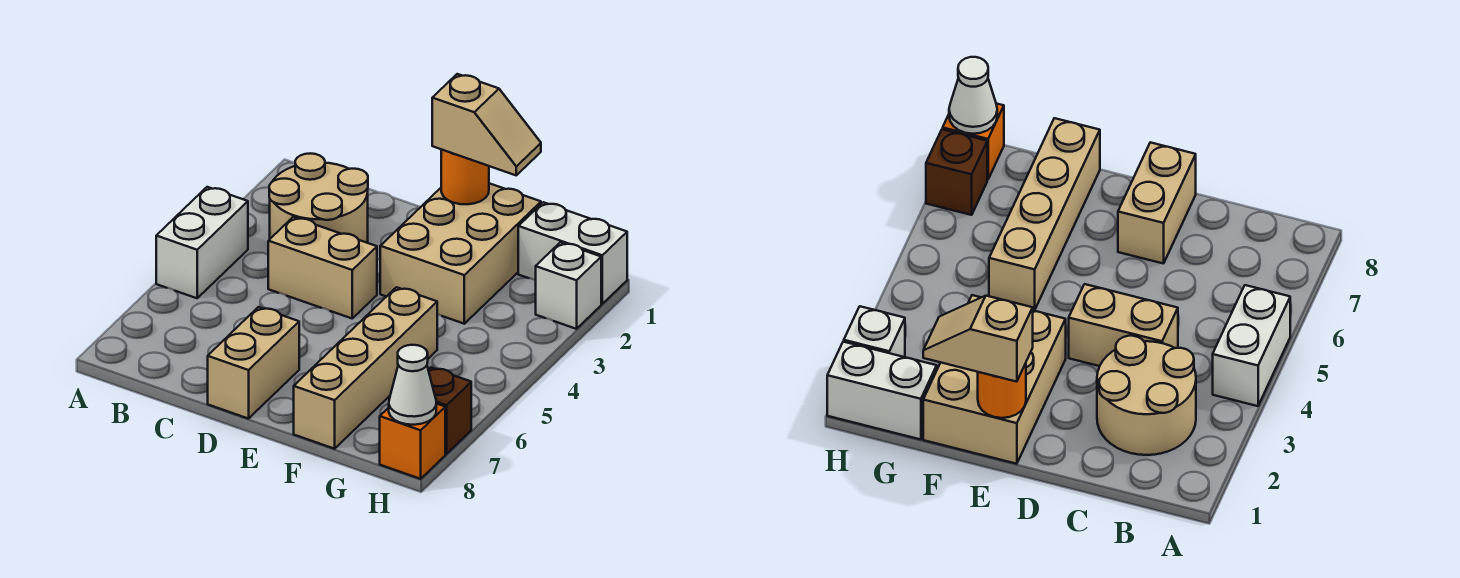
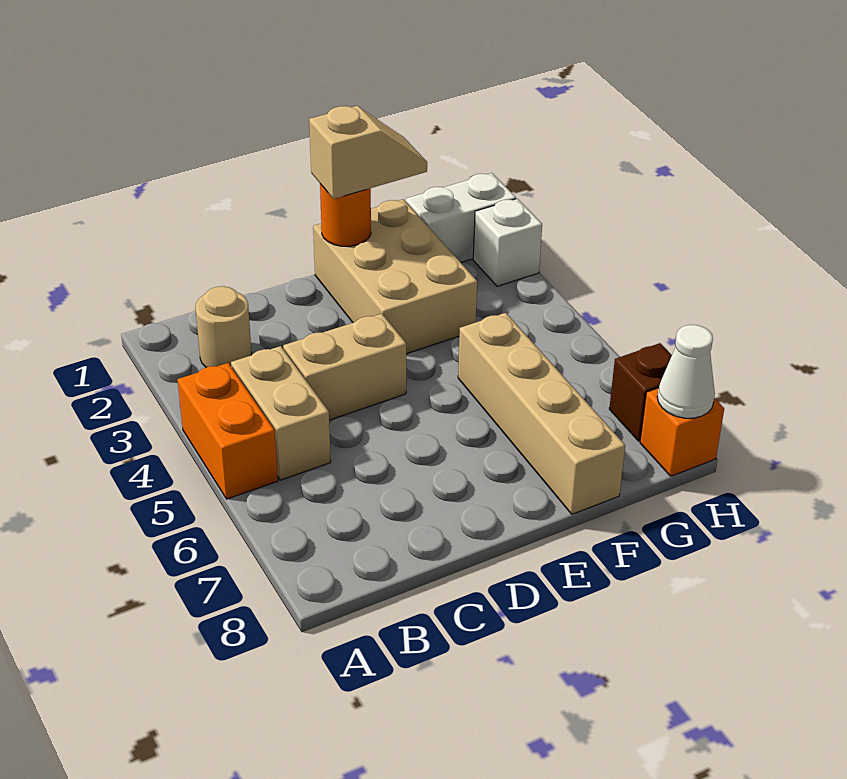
white 1x2 brick [156,187,248,298] -> orange 1x2 brick [177,363,278,499]
tan 2x2 round brick [269,153,368,243] -> tan 1x1 round brick [195,286,252,367]
tan 1x2 brick [208,307,299,419] -> tan 1x2 brick moved to [231,346,331,480]

